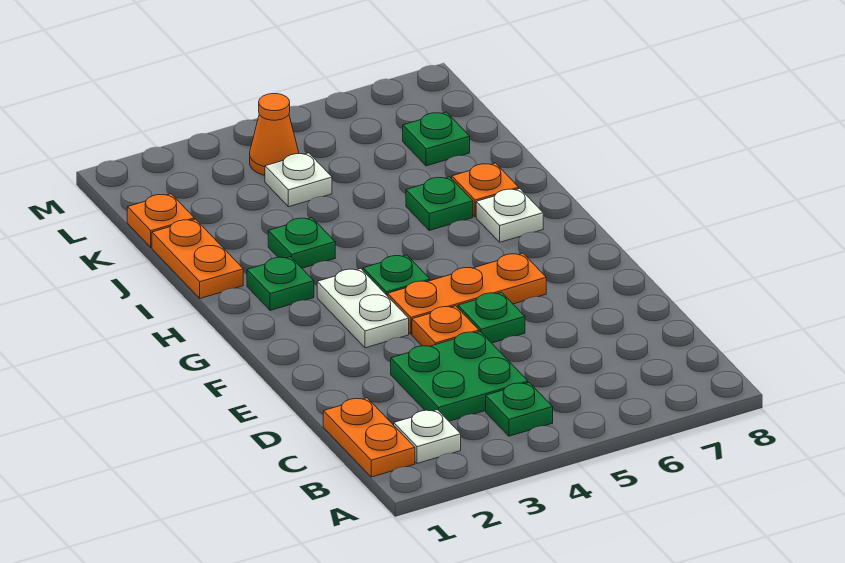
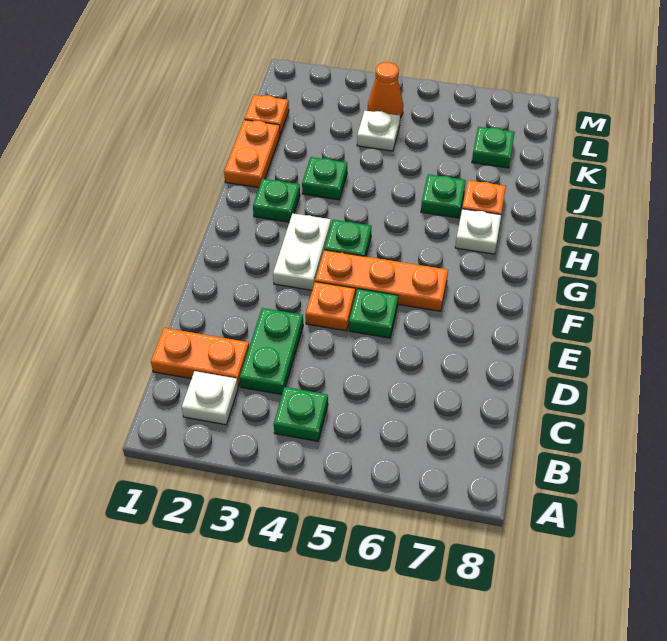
orange 1x2 plate [323,398,415,477] -> orange 1x2 plate turned to [151,328,249,387]
green 2x2 plate [391,332,528,421] -> green 1x2 plate [240,308,303,395]

